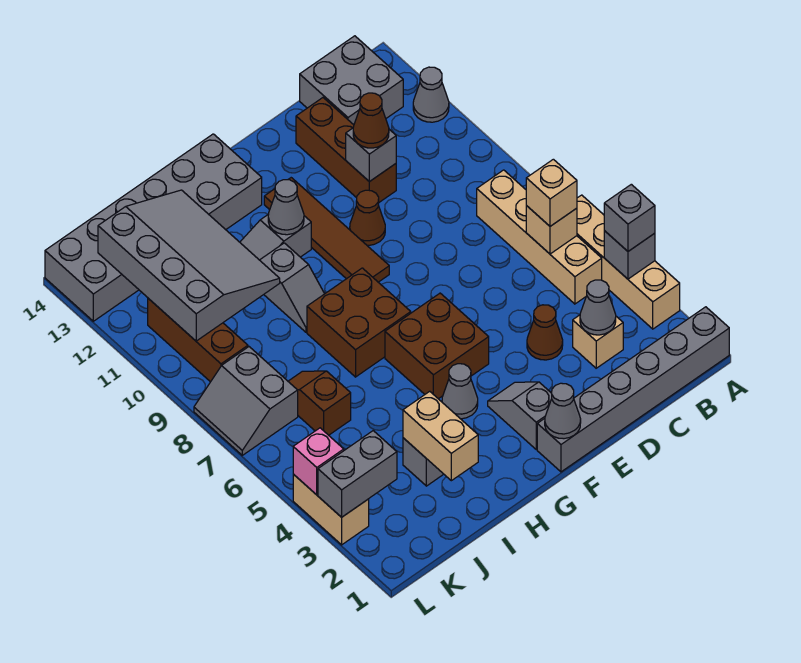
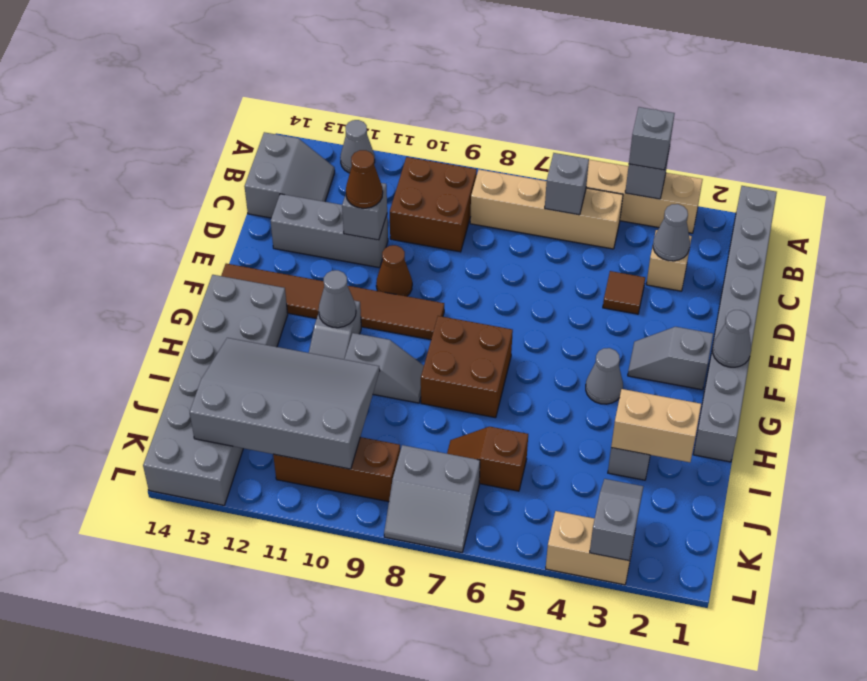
grey 1x6 brick [537,307,729,472] -> grey 1x8 brick [693,186,777,462]
tan 1x1 brick [526,206,577,254] -> grey 1x1 brick [545,153,589,215]
tan 1x1 brick [526,159,577,226] -> none
grey 2x2 brick [300,36,403,125] -> grey 2x2 slope [244,132,335,218]
brown 1x1 cone [527,305,563,360] -> brown 1x1 tile [603,271,645,314]
brown 1x3 brick [296,98,396,202] -> grey 1x3 brick [271,194,388,268]
brown 2x2 brick [385,293,489,399] -> brown 2x2 brick moved to [390,157,477,252]
brown 1x4 tile [264,178,389,282] -> brown 1x6 tile [221,264,444,340]
grey 1x2 brick [318,431,397,517] -> grey 1x2 slope [590,479,643,561]
pink 1x1 brick [293,428,344,495] -> none

